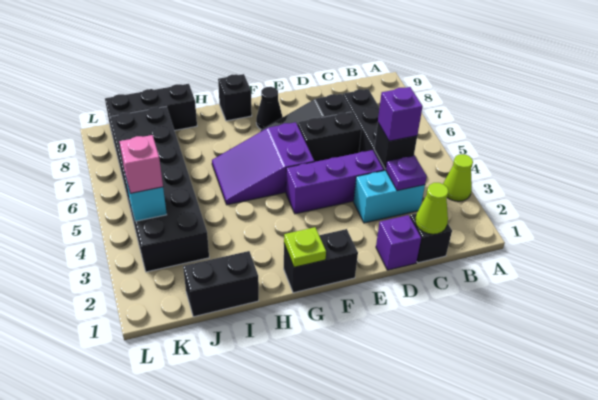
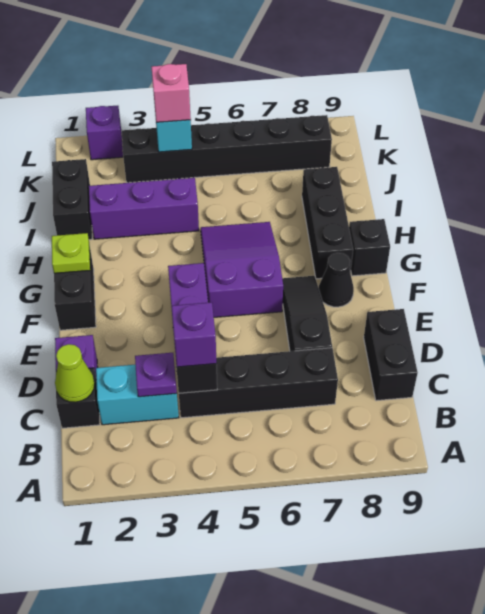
lime 1x1 cone [443,154,473,201] -> none
cyan 1x2 brick [354,170,425,223] -> cyan 1x2 brick turned to [96,365,179,425]
black 1x2 brick [297,112,361,162] -> black 1x2 brick moved to [364,309,418,401]
none -> purple 1x3 brick [89,178,199,239]
black 1x3 brick [105,84,197,136] -> black 1x3 brick moved to [302,167,353,279]
black 2x6 brick [109,106,209,272] -> black 1x6 brick [122,115,332,183]
none -> purple 1x1 brick [86,106,123,160]

